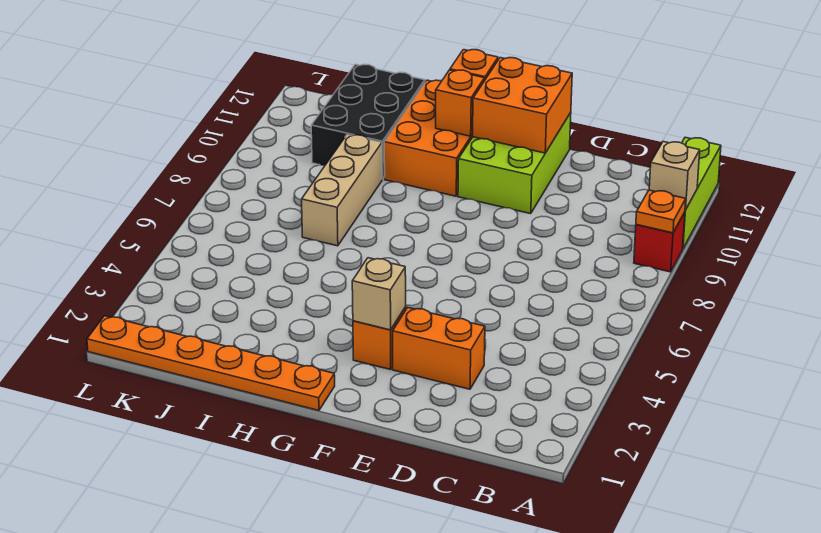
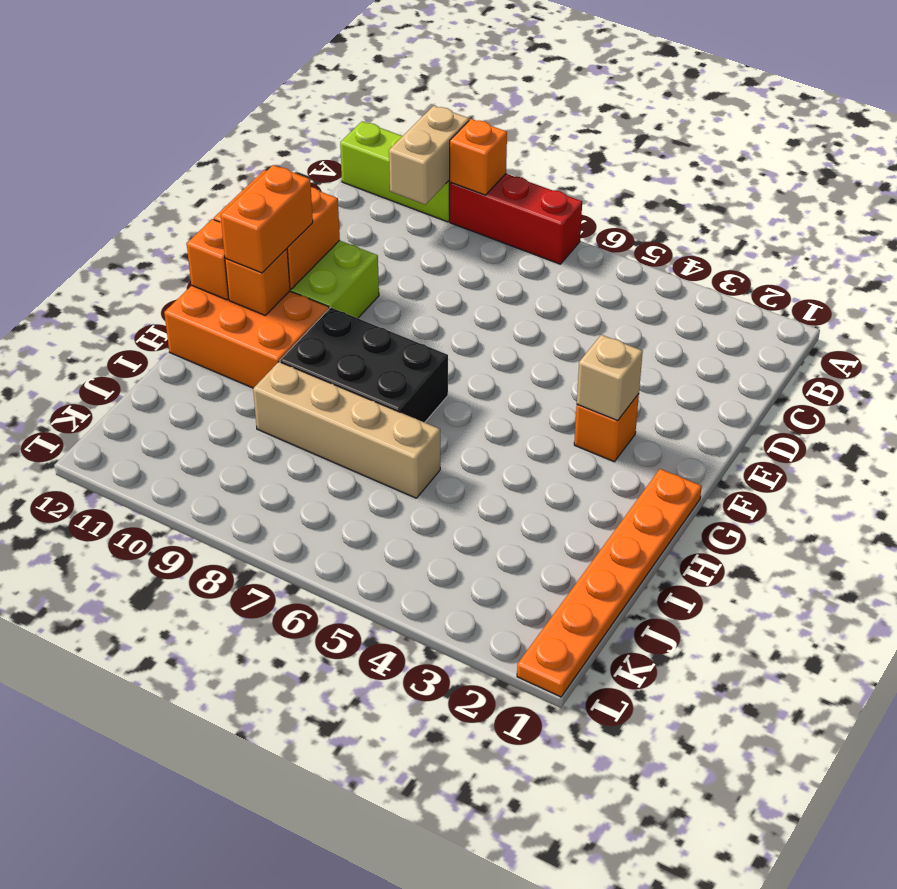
red 1x1 brick [634,212,685,272] -> red 1x3 brick [450,174,582,264]
orange 1x1 plate [636,190,686,233] -> orange 1x1 brick [450,119,507,195]
tan 1x1 brick [649,142,700,210] -> tan 1x2 brick [389,106,469,205]
orange 1x2 brick [393,307,485,389] -> orange 1x2 brick moved to [221,165,313,273]
tan 1x3 brick [302,135,382,246] -> tan 1x4 brick [253,362,440,498]
black 2x3 brick [311,64,425,179] -> black 2x3 brick moved to [280,307,448,423]

